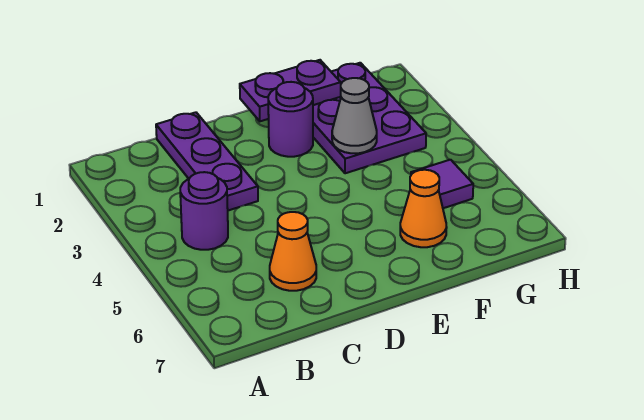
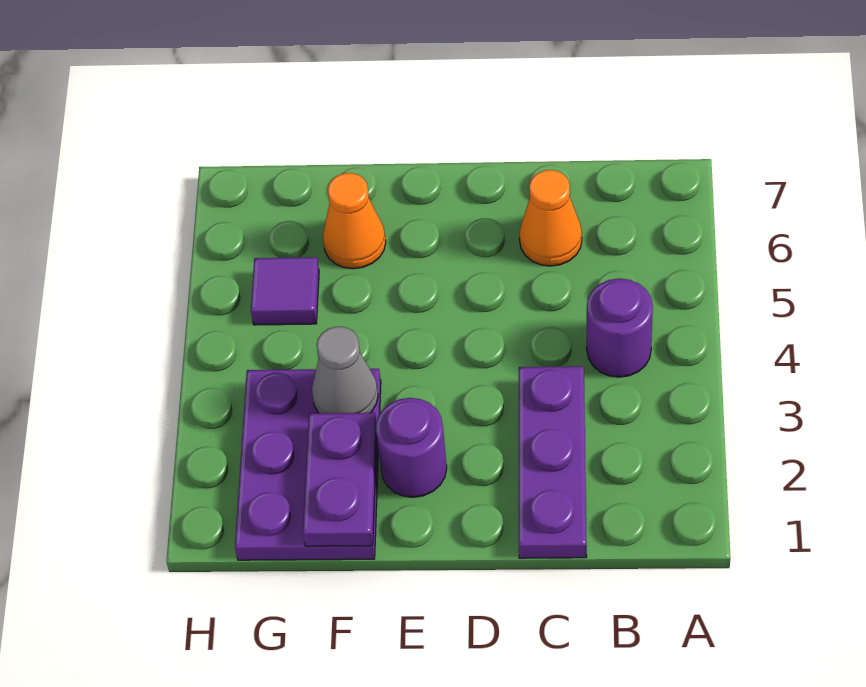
purple 1x2 plate [240,60,341,121] -> purple 1x2 plate turned to [303,413,377,546]

